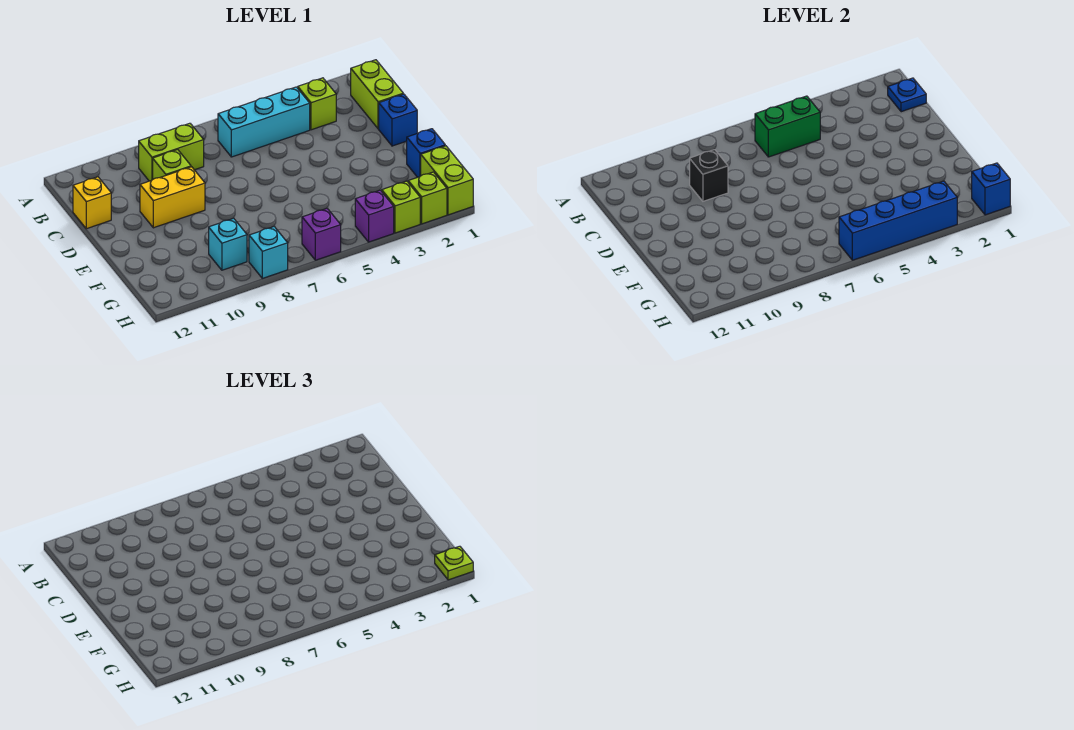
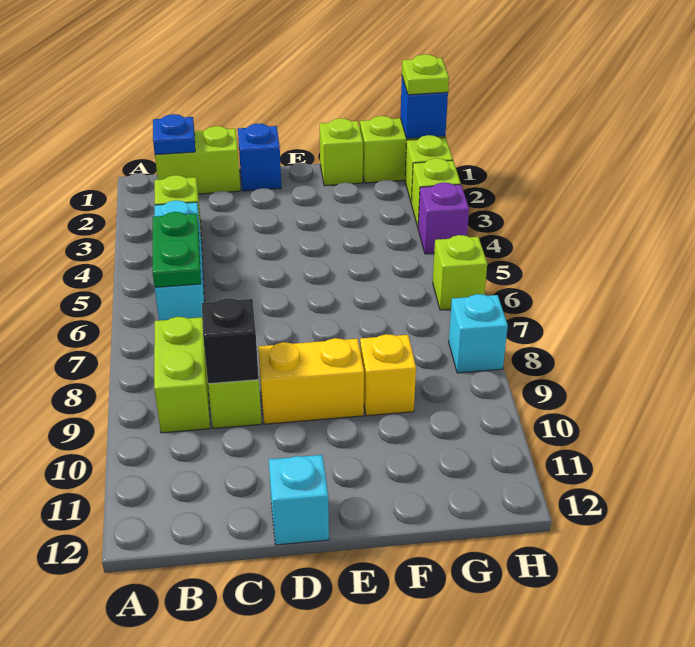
green 1x2 brick [755,96,820,157] -> green 1x2 plate [153,212,201,287]
yellow 1x1 brick [73,177,111,229] -> yellow 1x1 brick moved to [360,334,416,416]
yellow 1x2 brick [140,167,205,228] -> yellow 1x2 brick turned to [258,338,364,424]
blue 1x1 brick [407,129,445,177] -> lime 1x1 brick [320,118,363,186]
cyan 1x1 brick [209,218,247,270] -> cyan 1x1 brick moved to [269,455,329,545]
blue 1x4 brick [839,181,957,260] -> none
purple 1x1 brick [302,209,341,260] -> lime 1x1 brick [433,235,487,310]

